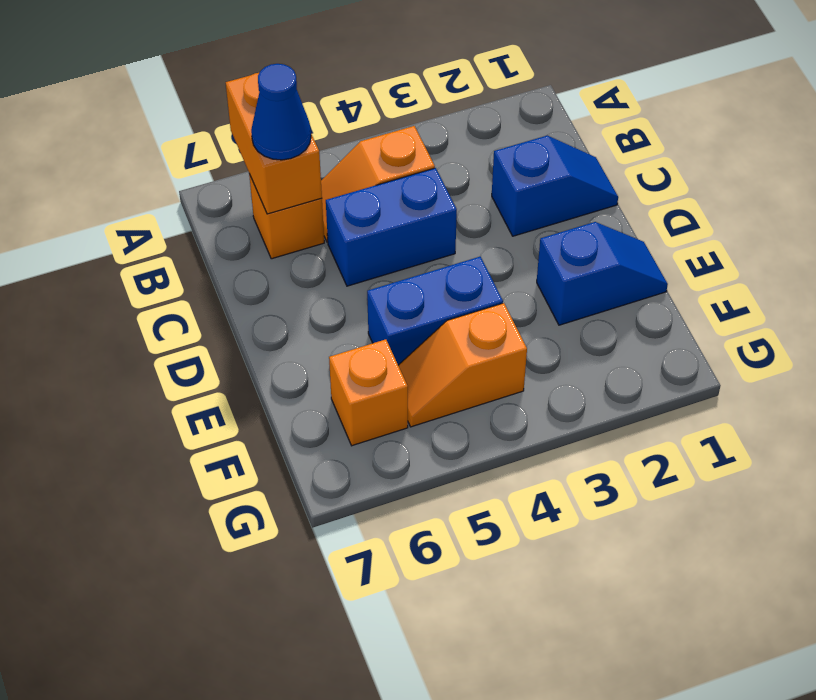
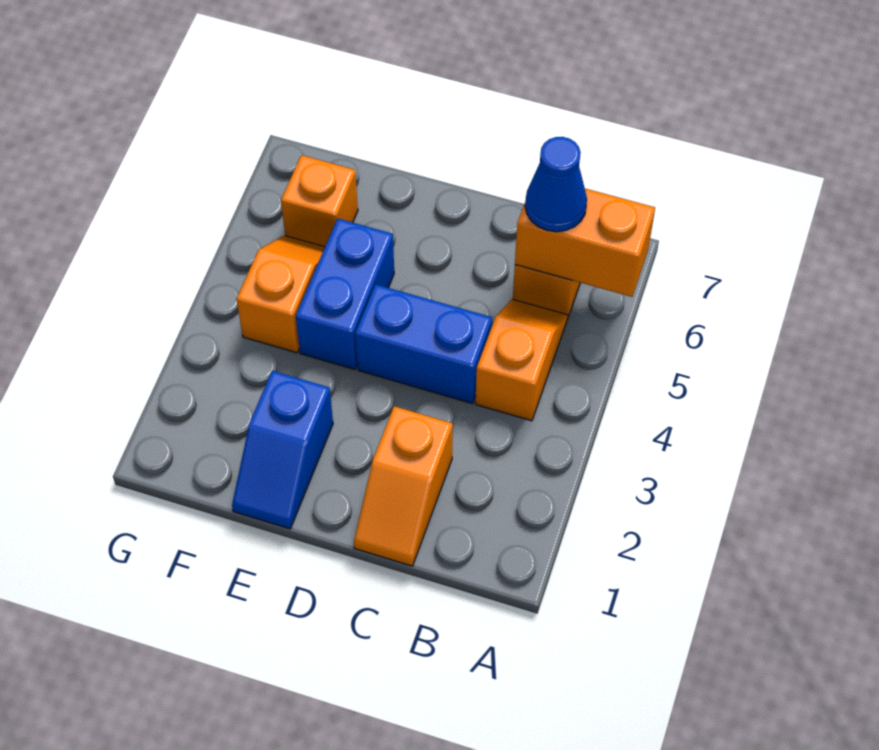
blue 1x2 slope [492,136,618,236] -> orange 1x2 slope [354,406,453,566]
blue 1x2 brick [326,168,457,286] -> blue 1x2 brick turned to [355,284,492,403]

